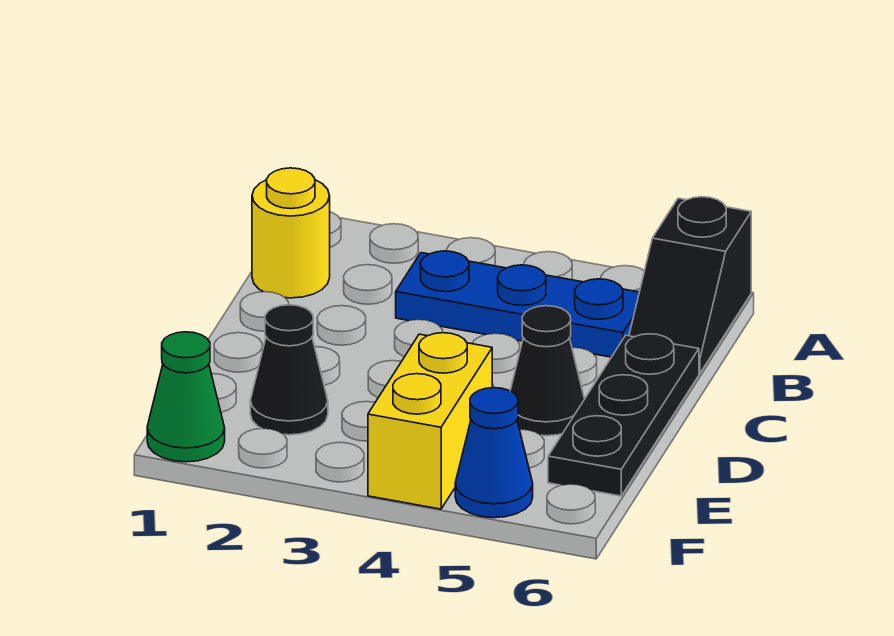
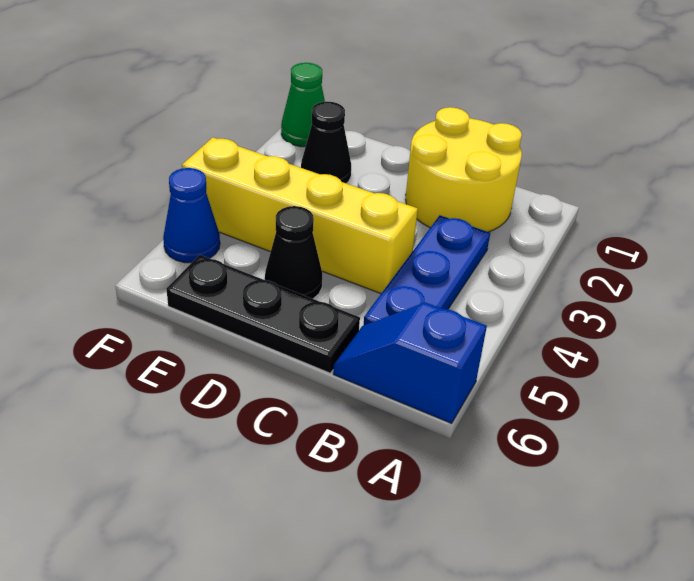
black 1x2 slope [629,197,751,373] -> blue 1x2 slope [333,302,487,423]
yellow 1x1 round brick [252,168,330,298] -> yellow 2x2 round brick [406,107,522,232]
yellow 1x2 brick [368,333,492,509] -> yellow 1x4 brick [182,137,418,293]

